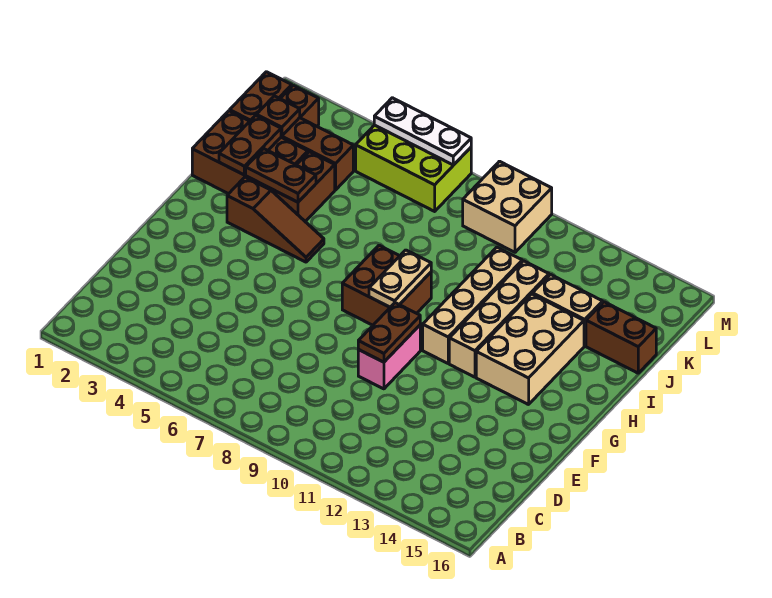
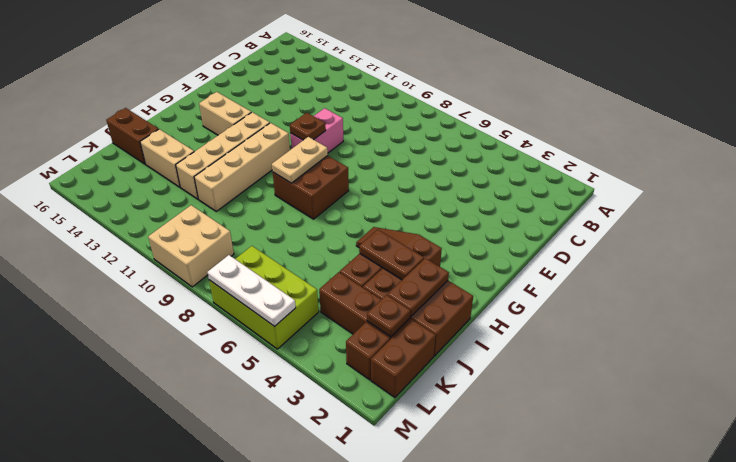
brown 1x2 plate [358,303,420,362] -> brown 1x1 plate [290,113,326,140]
tan 2x3 brick [476,294,584,405] -> tan 1x2 brick [199,92,251,135]

